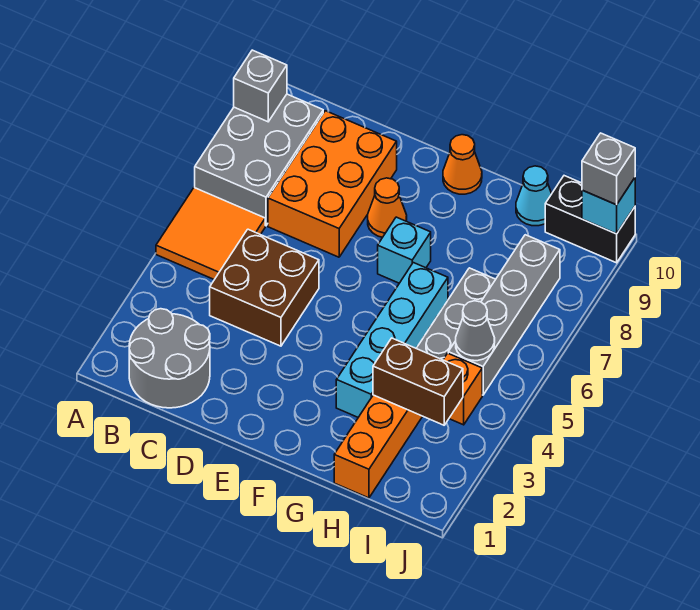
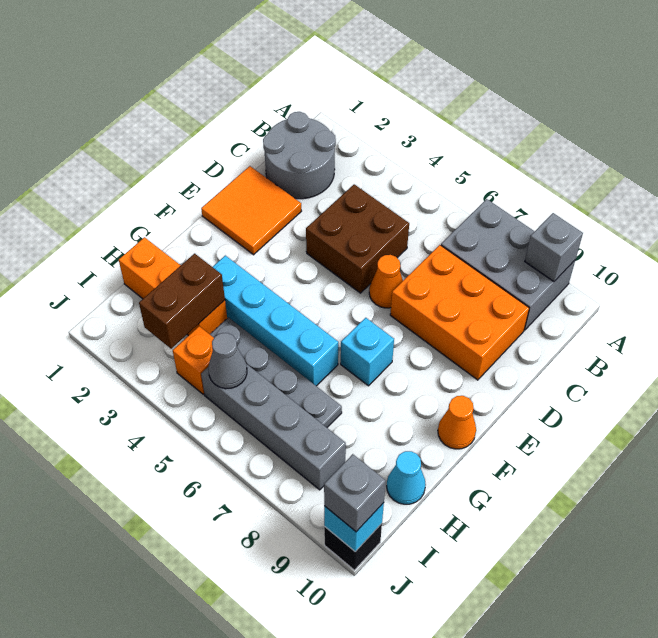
orange 2x2 tile [156,187,265,280] -> orange 2x2 tile moved to [201,166,301,255]
orange 1x1 cone [368,178,407,237] -> orange 1x1 cone moved to [369,255,403,308]
black 1x2 brick [545,176,635,263] -> black 1x1 brick [324,524,382,570]

